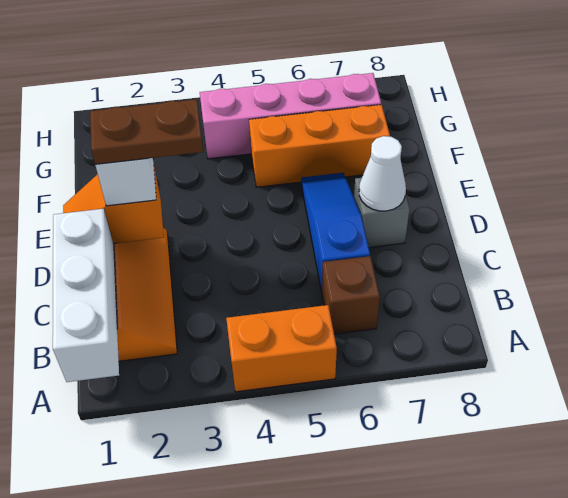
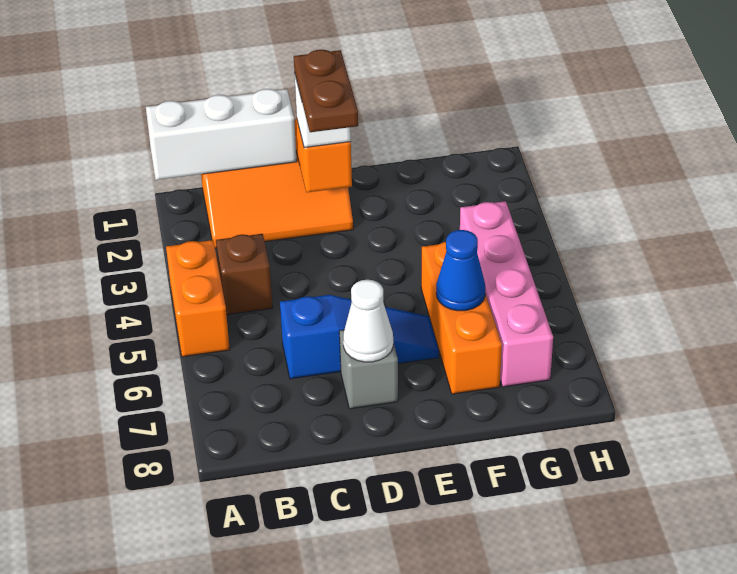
brown 1x1 brick [322,256,380,334] -> brown 1x1 brick moved to [216,234,273,315]
none -> blue 1x1 cone [436,230,485,311]

